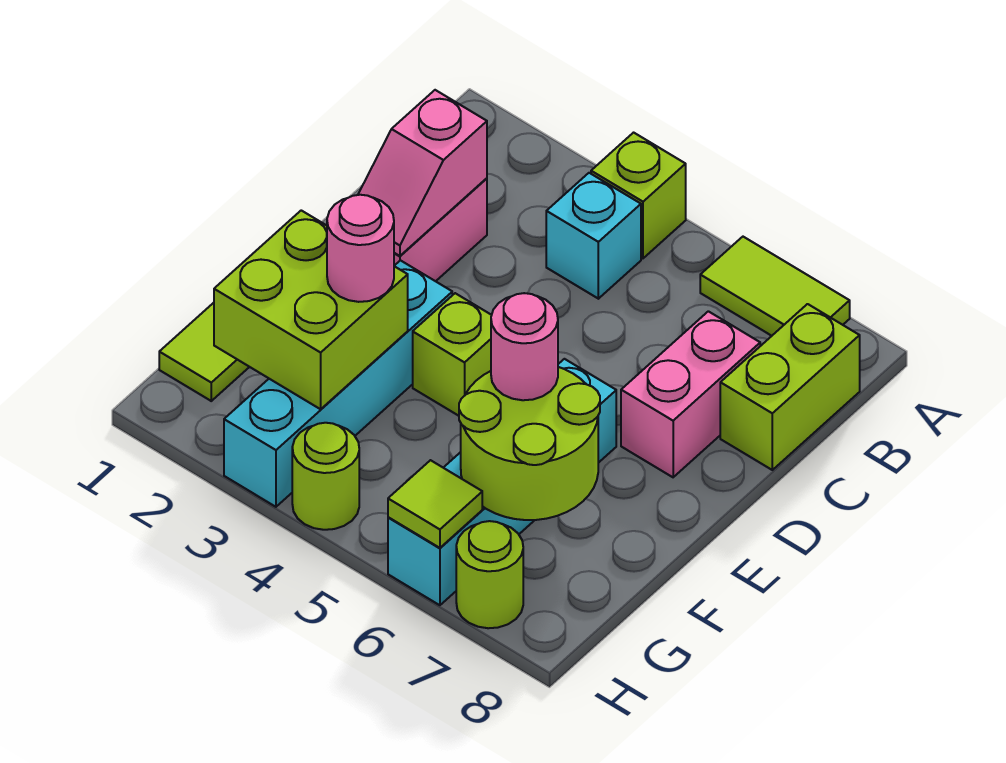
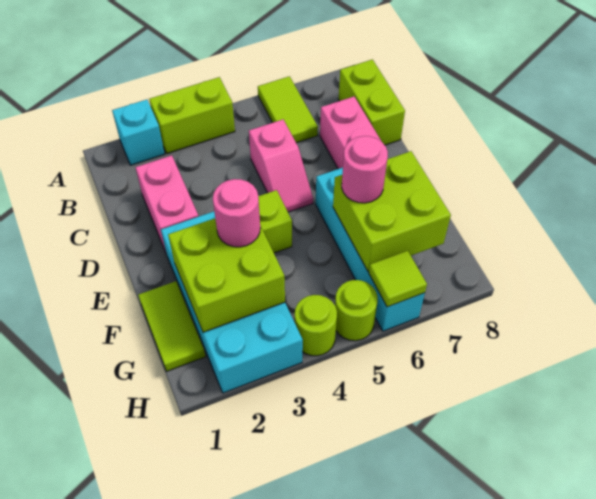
lime 1x1 brick [591,133,686,258] -> lime 1x2 brick [149,77,235,154]
lime 1x2 tile [700,237,850,336] -> lime 1x2 tile turned to [258,76,318,143]
cyan 1x1 brick [546,173,641,299] -> cyan 1x1 brick moved to [112,100,165,165]
pink 1x2 slope [358,90,487,256] -> pink 1x2 slope moved to [249,120,313,212]
cyan 1x4 brick [224,260,452,507] -> cyan 2x4 brick [161,212,303,393]
lime 2x2 round brick [459,367,600,520] -> lime 2x2 brick [333,151,451,271]
lime 1x1 round brick [456,521,523,628] -> lime 1x1 round brick moved to [335,280,378,341]

